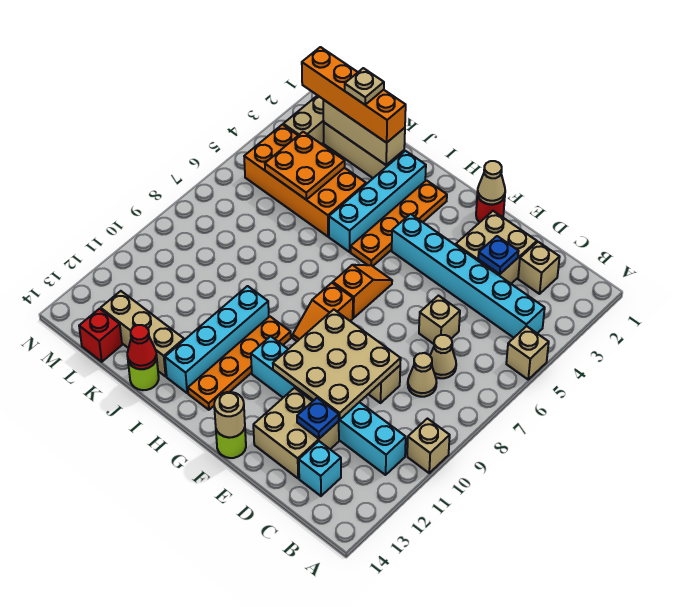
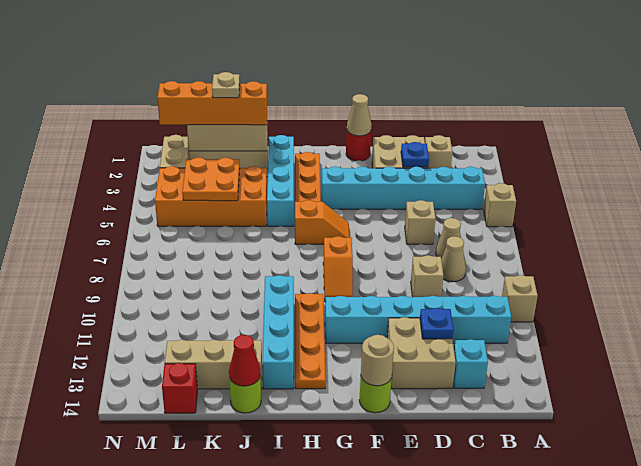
tan 3x3 plate [273,309,401,420] -> none
orange 1x2 slope [333,265,392,318] -> orange 1x2 slope turned to [295,200,350,244]

